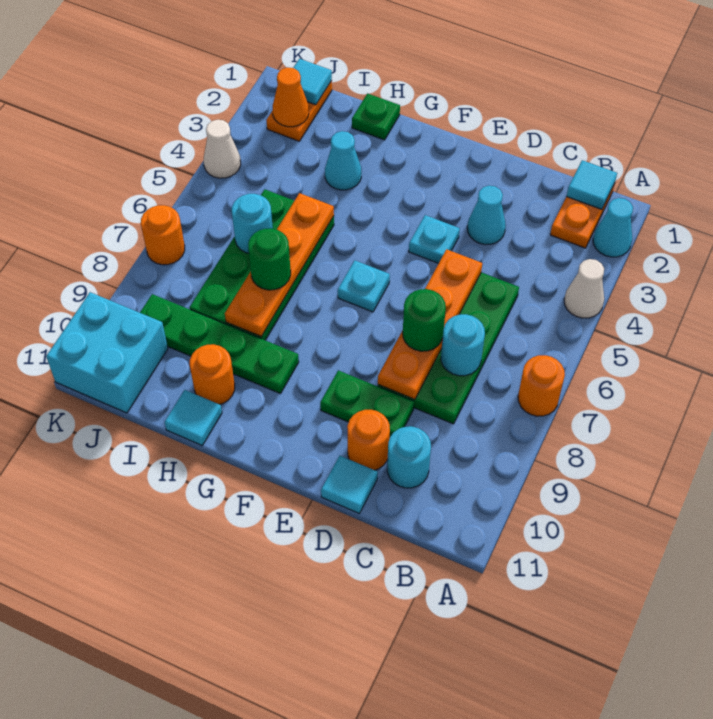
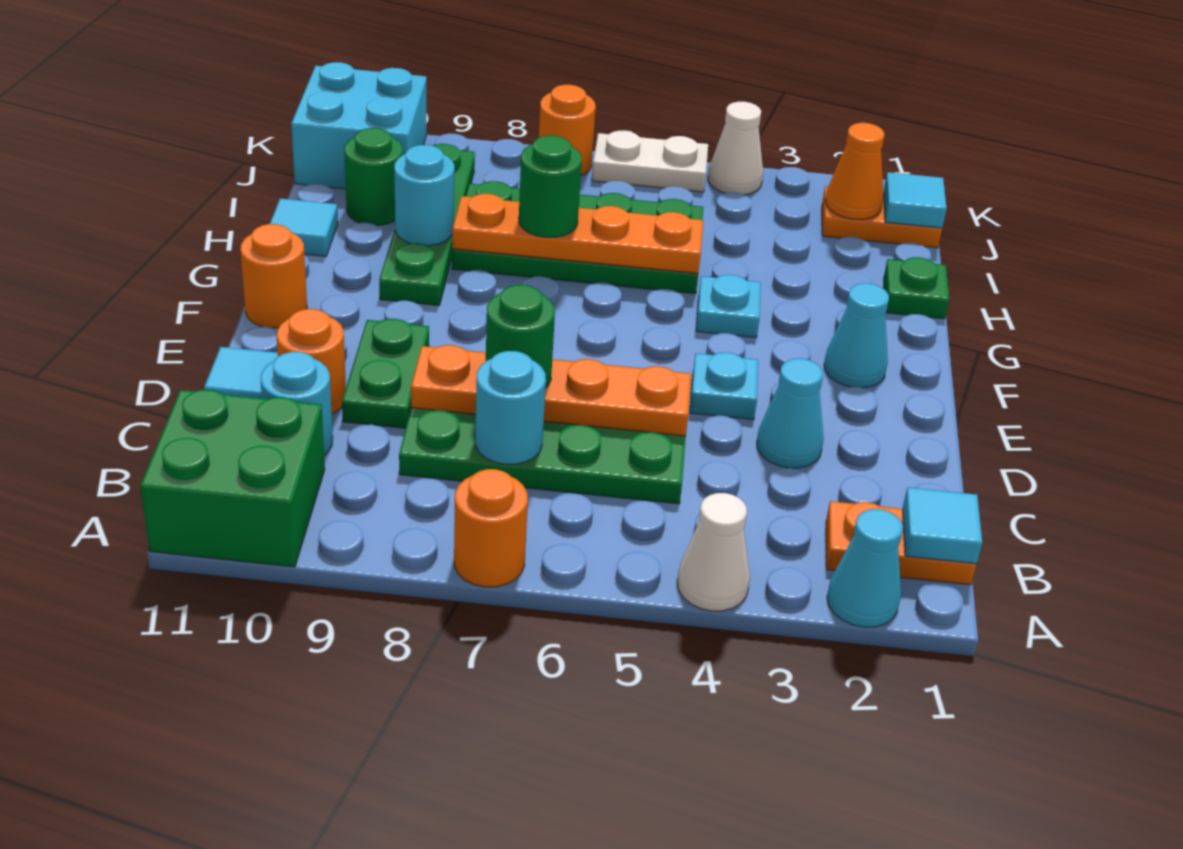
none -> green 2x2 brick [140,390,325,567]
cyan 1x1 plate [338,260,390,312] -> cyan 1x1 plate moved to [696,275,761,338]
cyan 1x1 cone [325,131,362,190] -> cyan 1x1 cone moved to [824,283,889,388]
orange 1x1 round brick [190,344,235,404] -> orange 1x1 round brick moved to [240,224,307,328]
cyan 1x1 round brick [232,194,273,253] -> cyan 1x1 round brick moved to [394,145,454,246]
none -> green 1x1 round brick [344,128,403,225]
none -> white 1x2 plate [592,131,708,192]

